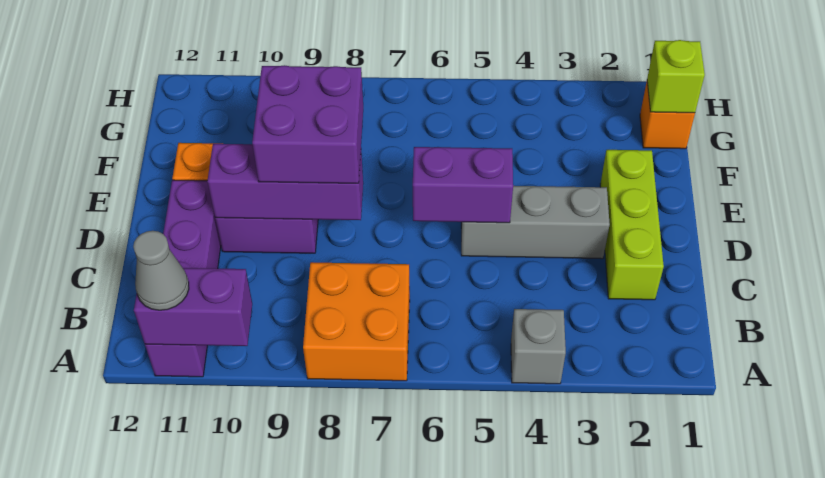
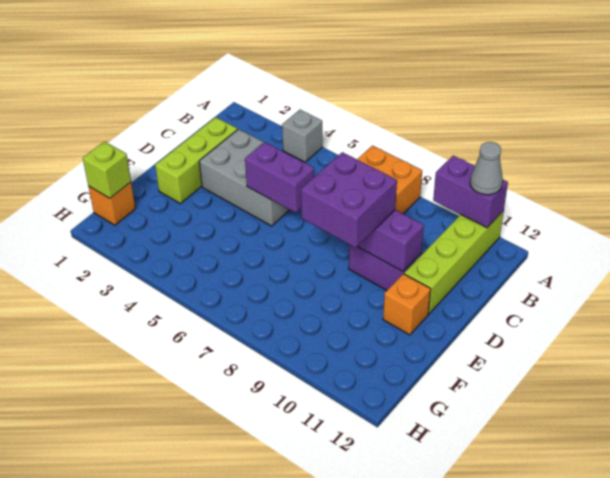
purple 1x4 brick [145,180,221,377] -> lime 1x4 brick [404,211,504,314]
grey 1x3 brick [461,186,610,259] -> grey 2x3 brick [199,129,289,226]

